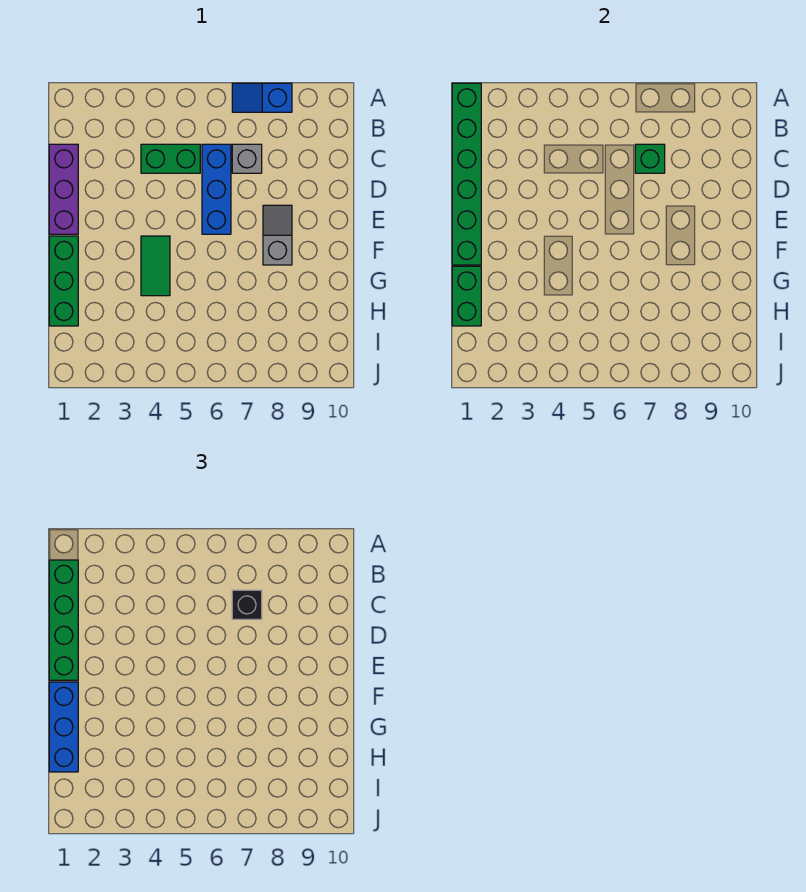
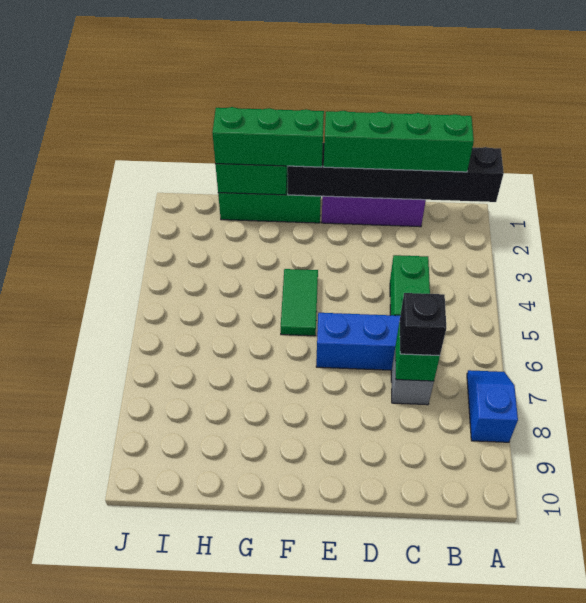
green 1x6 brick [452,83,481,265] -> black 1x6 brick [287,143,504,202]
grey 1x2 slope [263,205,292,265] -> none
blue 1x3 brick [49,682,78,772] -> green 1x3 brick [212,107,324,167]
green 1x2 tile [141,236,170,296] -> green 1x2 tile turned to [281,269,318,336]

